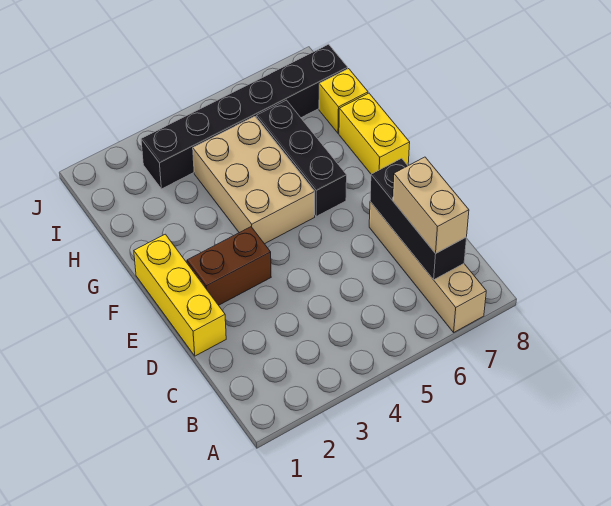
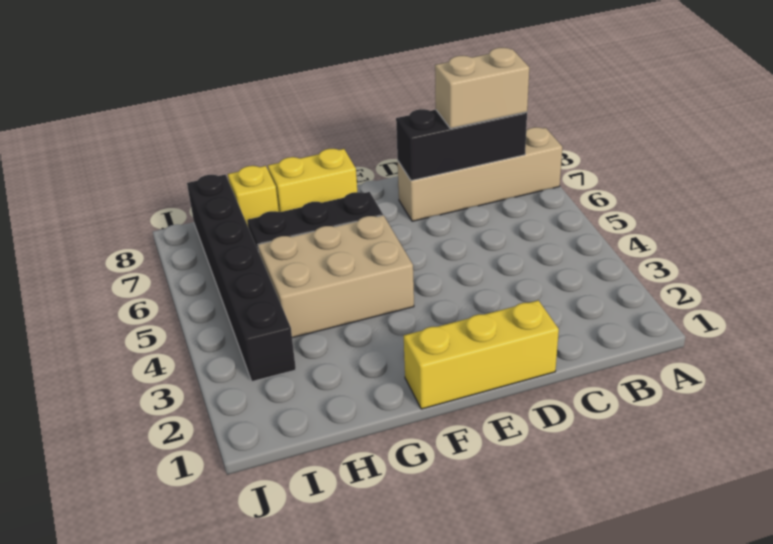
brown 1x2 brick [187,227,271,305] -> none

